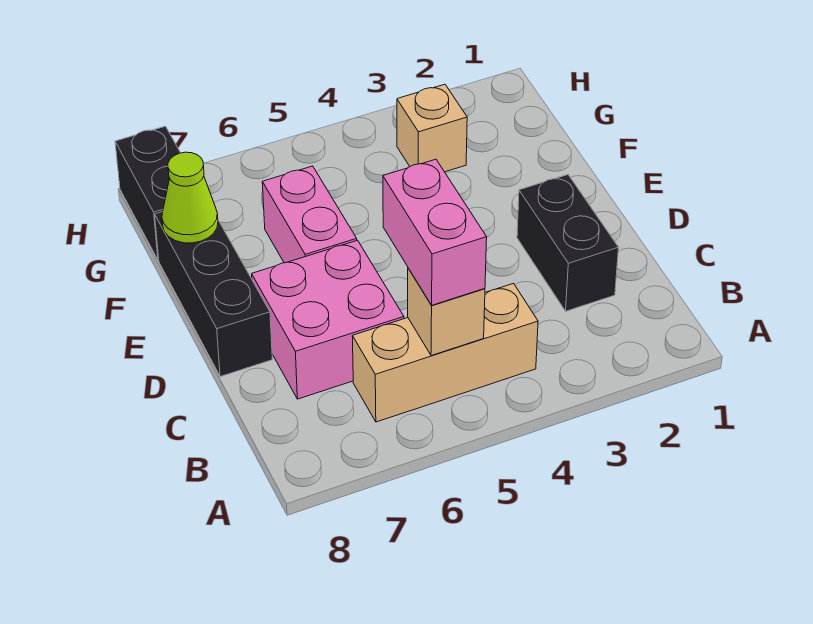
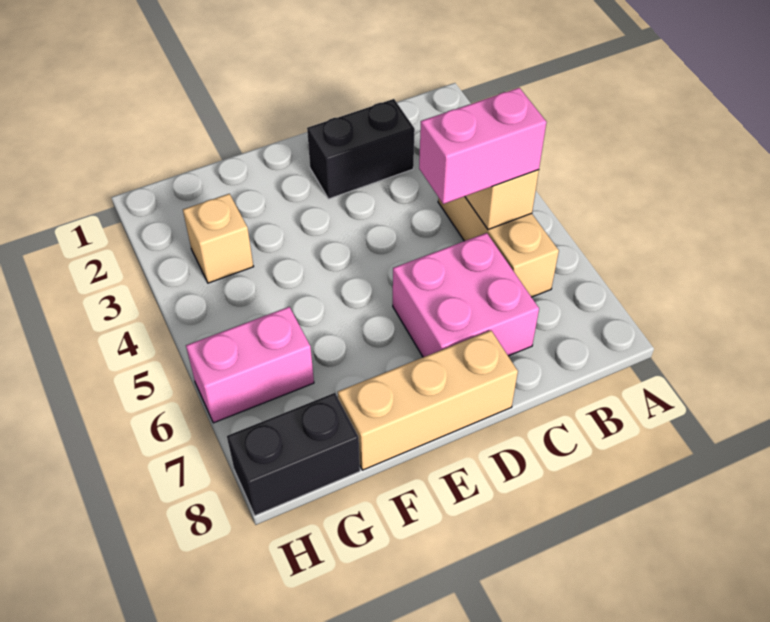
black 1x3 brick [155,212,272,377] -> tan 1x3 brick [338,330,518,470]
pink 1x2 brick [262,166,357,263] -> pink 1x2 brick moved to [186,307,314,423]
lime 1x1 cone [162,152,218,243] -> none

